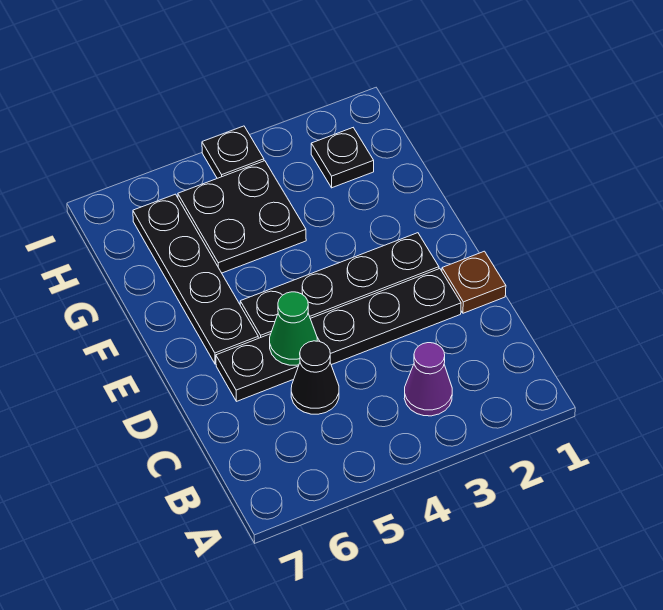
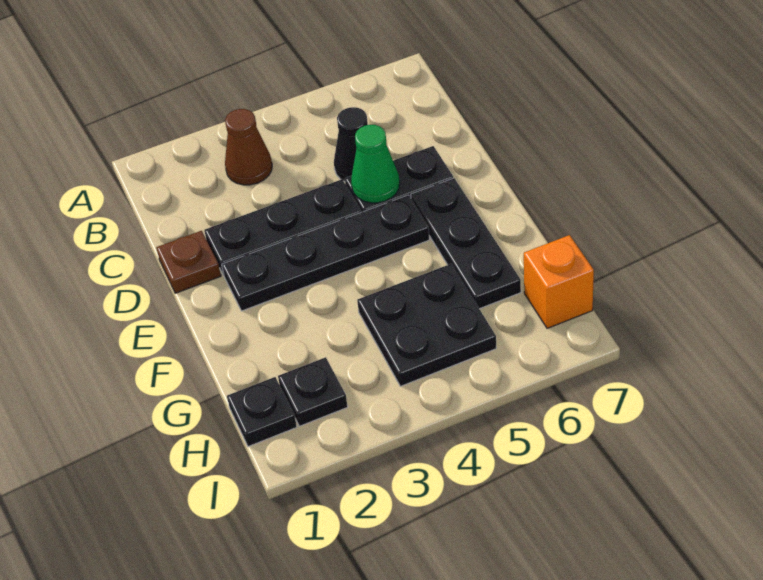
purple 1x1 cone [404,343,452,416] -> brown 1x1 cone [225,109,272,185]
black 1x4 plate [133,194,258,364] -> black 1x3 plate [411,178,521,309]
none -> orange 1x1 brick [524,235,594,328]
black 1x1 plate [202,126,264,178] -> black 1x1 plate moved to [227,377,297,447]

